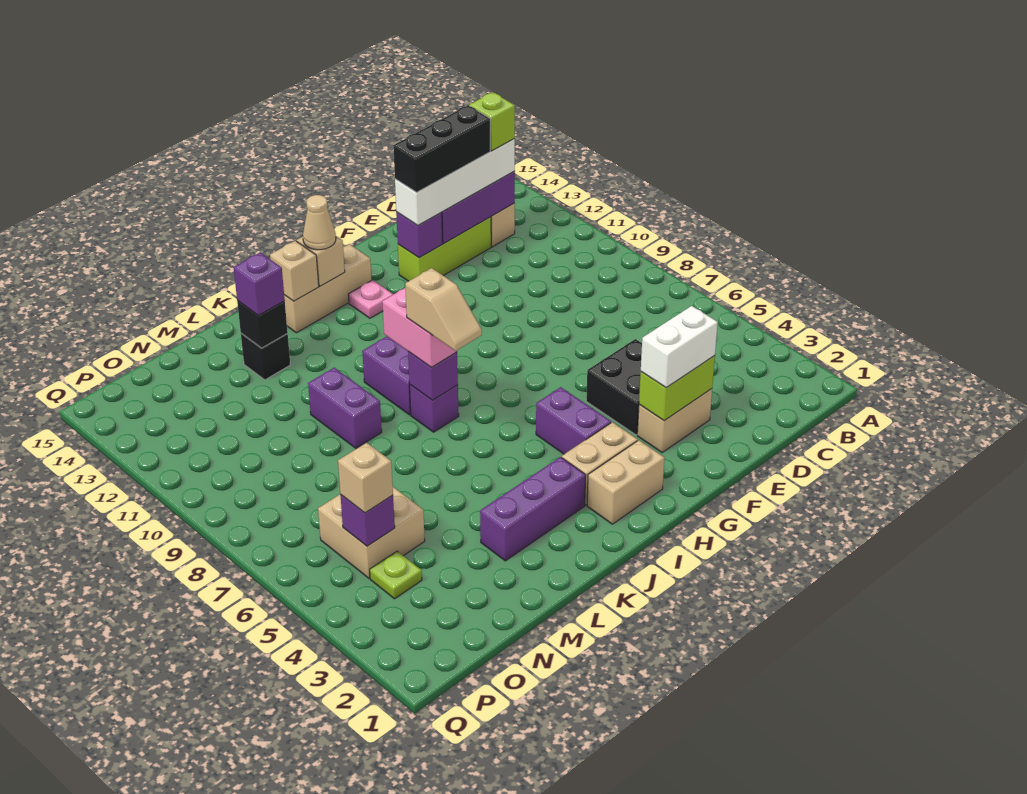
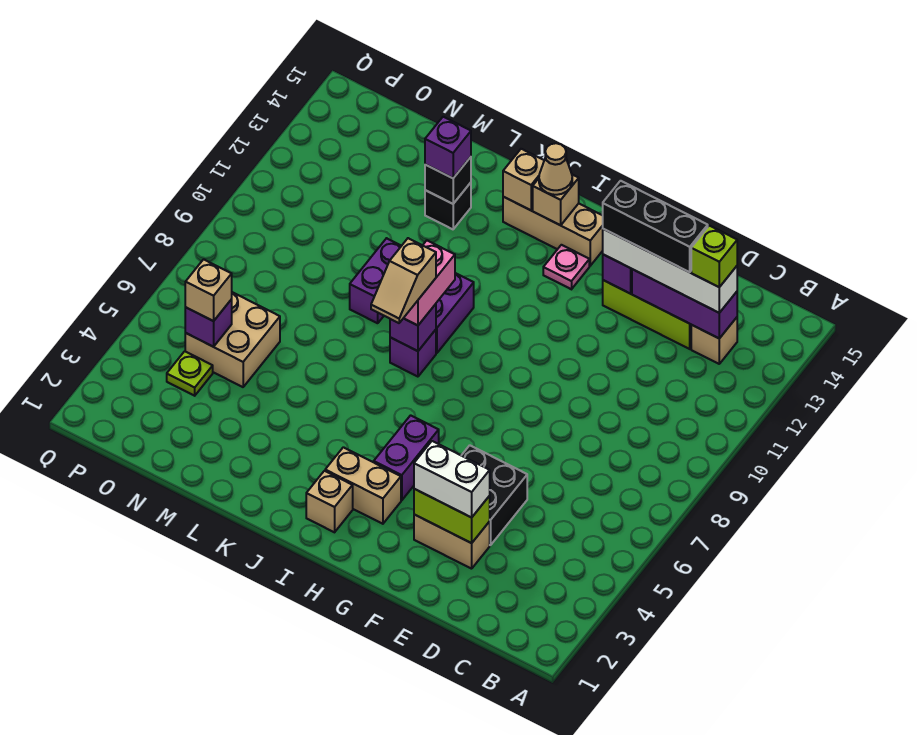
tan 1x2 brick [587,440,665,524] -> tan 1x1 brick [306,471,353,532]
purple 1x3 brick [480,457,586,561] -> none

